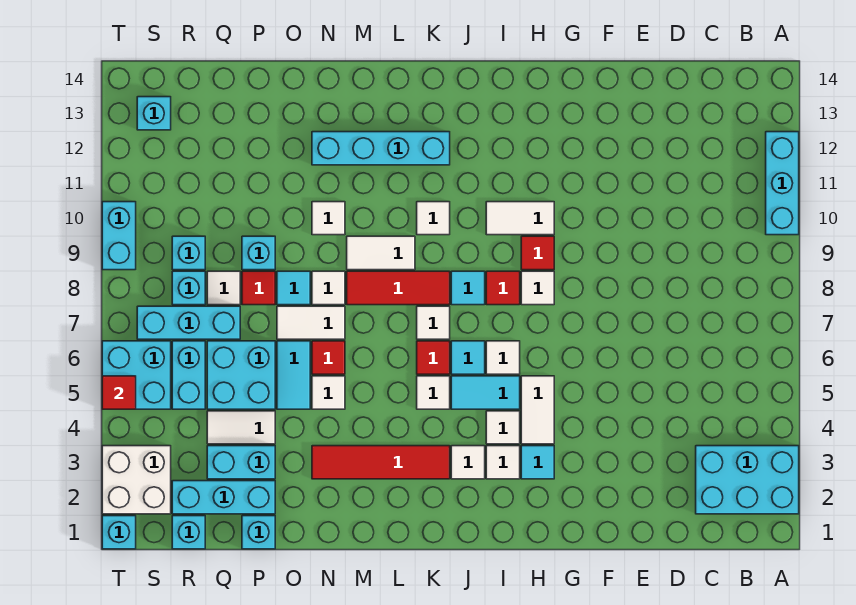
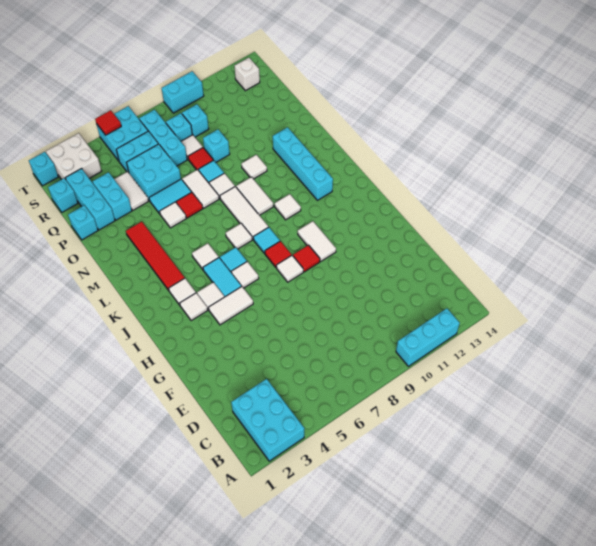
cyan 1x1 tile [521,446,554,479] -> none
red 1x1 tile [417,341,450,374] -> none
red 1x3 tile [347,271,450,305] -> white 1x3 tile [220,186,268,240]
cyan 1x1 brick [137,97,171,130] -> white 1x1 brick [235,58,260,91]

